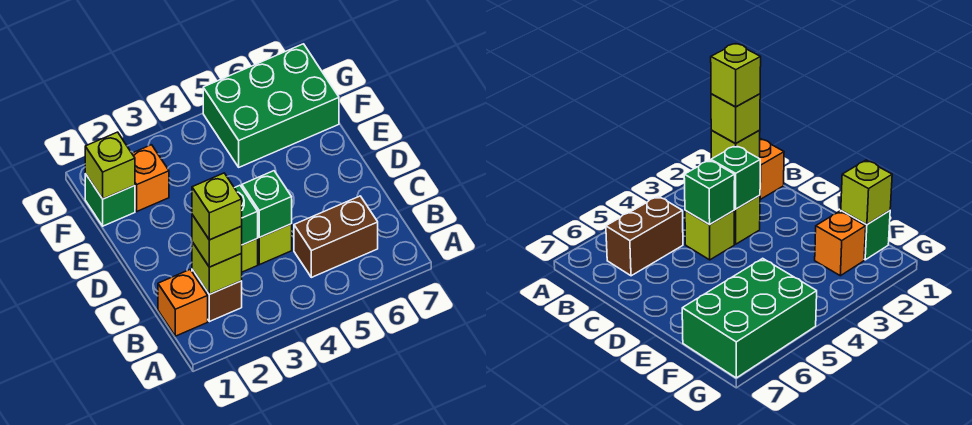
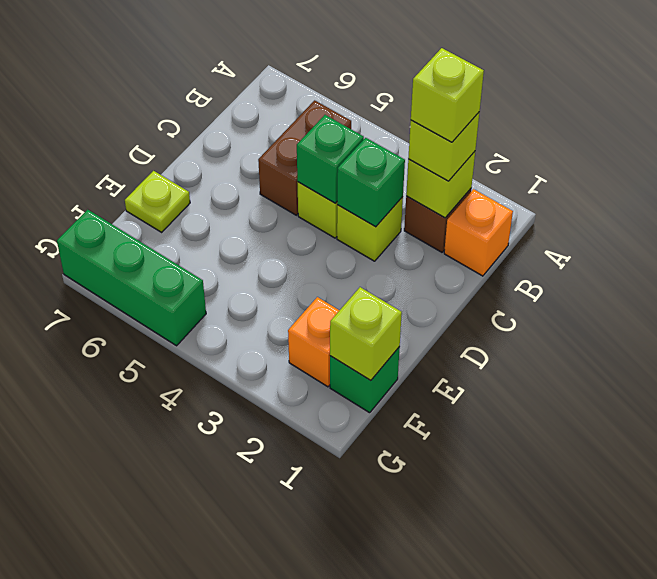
brown 1x2 brick [294,196,378,277] -> brown 1x2 brick turned to [258,100,351,215]
none -> lime 1x1 plate [125,171,190,232]
green 2x3 brick [203,44,339,167] -> green 1x3 brick [57,210,206,346]

